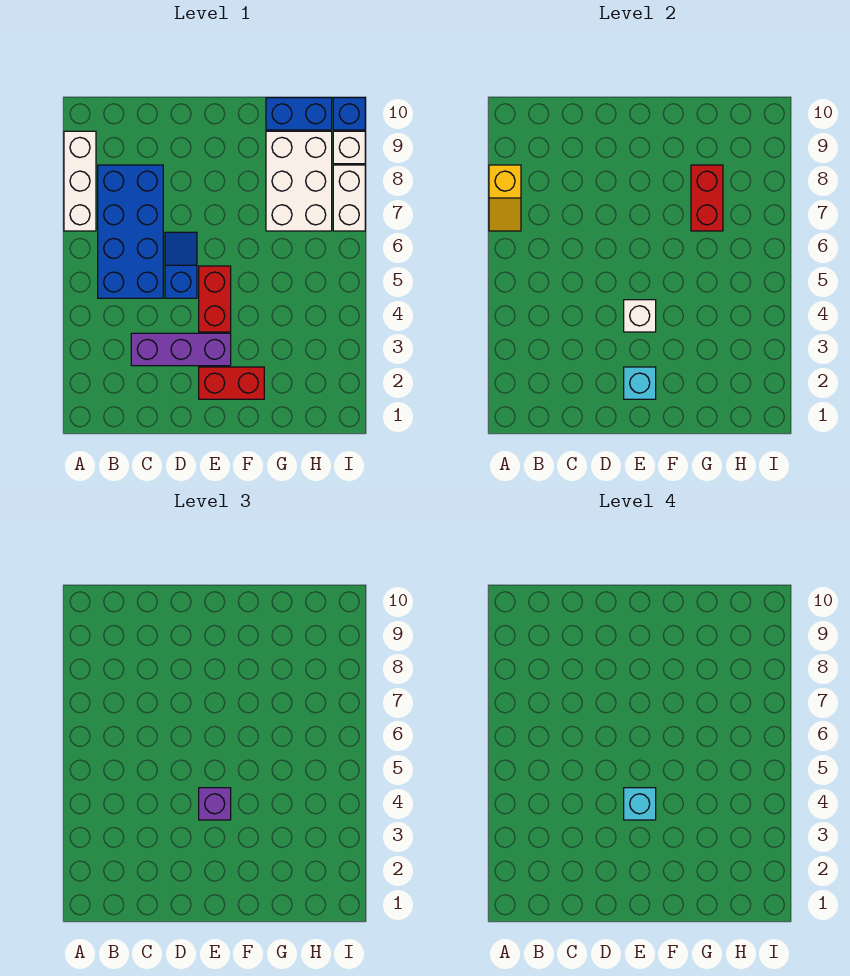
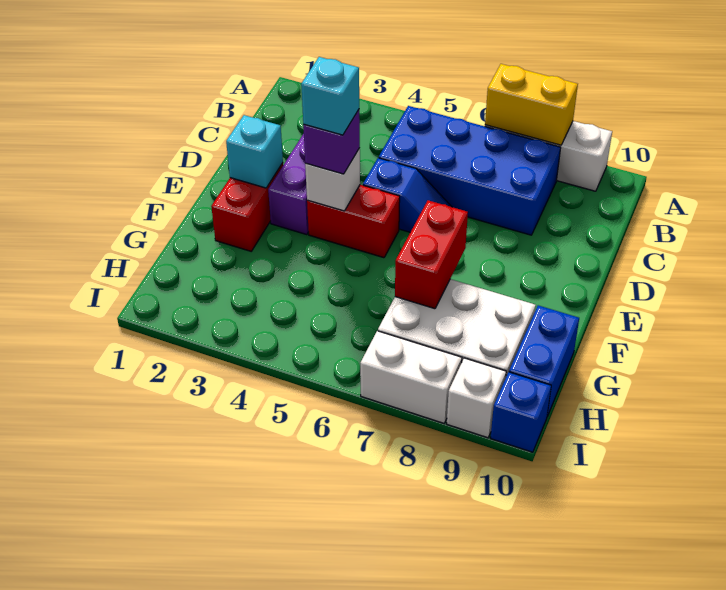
yellow 1x2 slope [489,165,521,231] -> yellow 1x2 brick [485,64,578,145]
red 1x2 brick [691,165,723,231] -> red 1x2 brick turned to [395,200,468,309]

